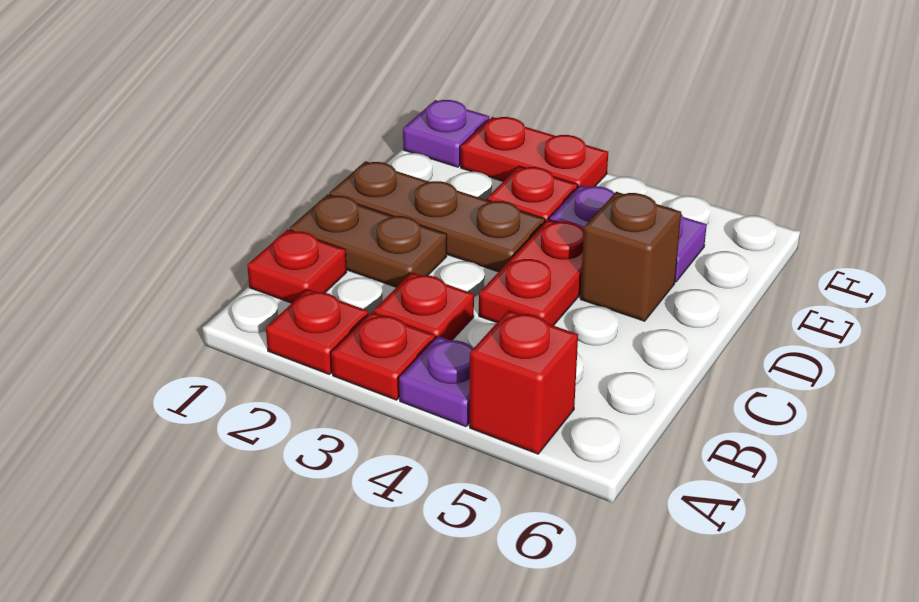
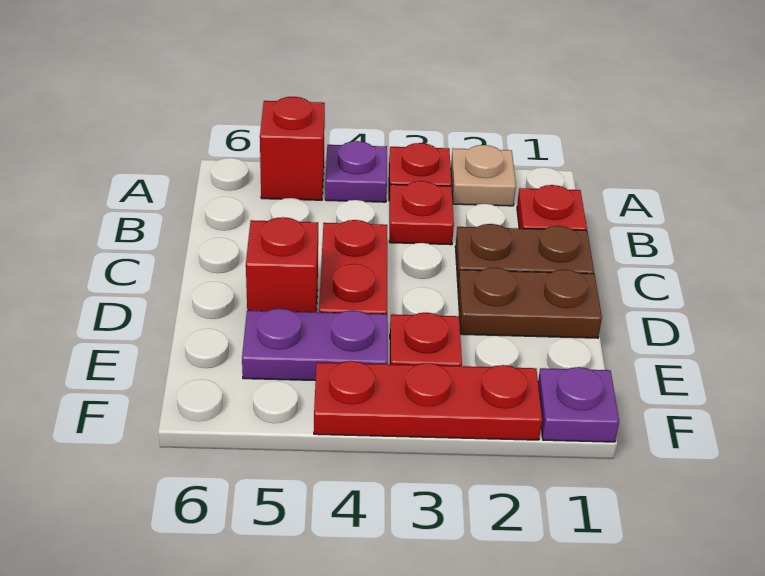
red 1x1 plate [266,289,369,374] -> tan 1x1 plate [451,145,516,206]
brown 1x3 plate [329,161,545,272] -> brown 1x2 plate [458,268,602,338]
brown 1x1 brick [580,192,681,321] -> red 1x1 brick [246,217,318,312]
red 1x2 plate [461,117,608,188] -> red 1x3 plate [314,361,542,440]

